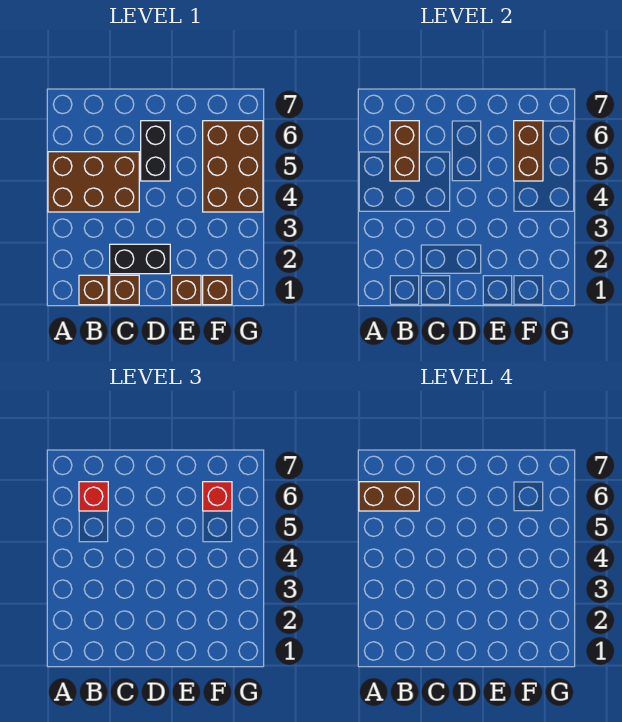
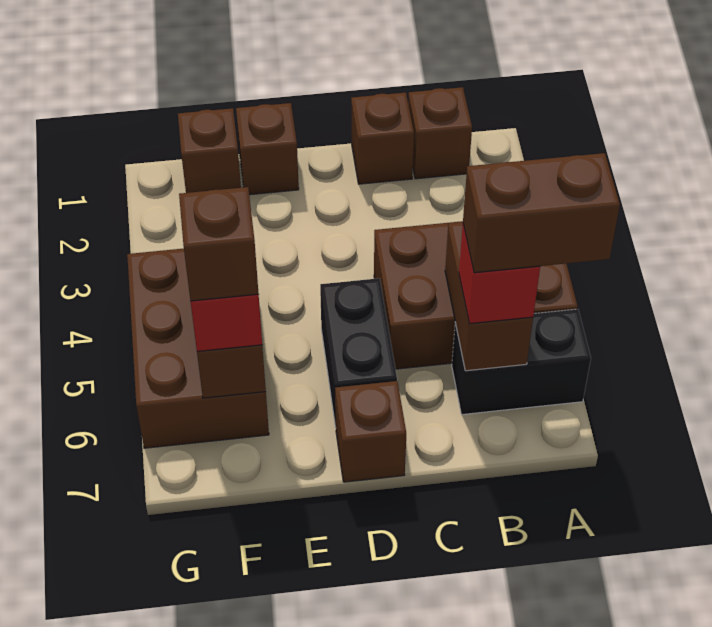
black 1x2 brick [110,244,170,274] -> black 1x2 brick moved to [452,309,591,415]
none -> brown 1x1 brick [335,381,406,482]
none -> brown 1x1 brick [179,187,259,301]

